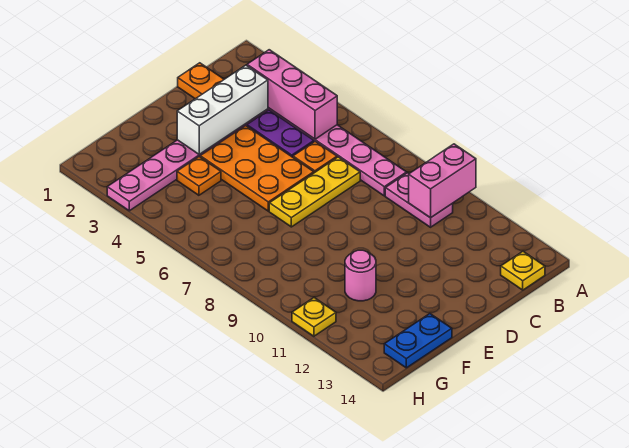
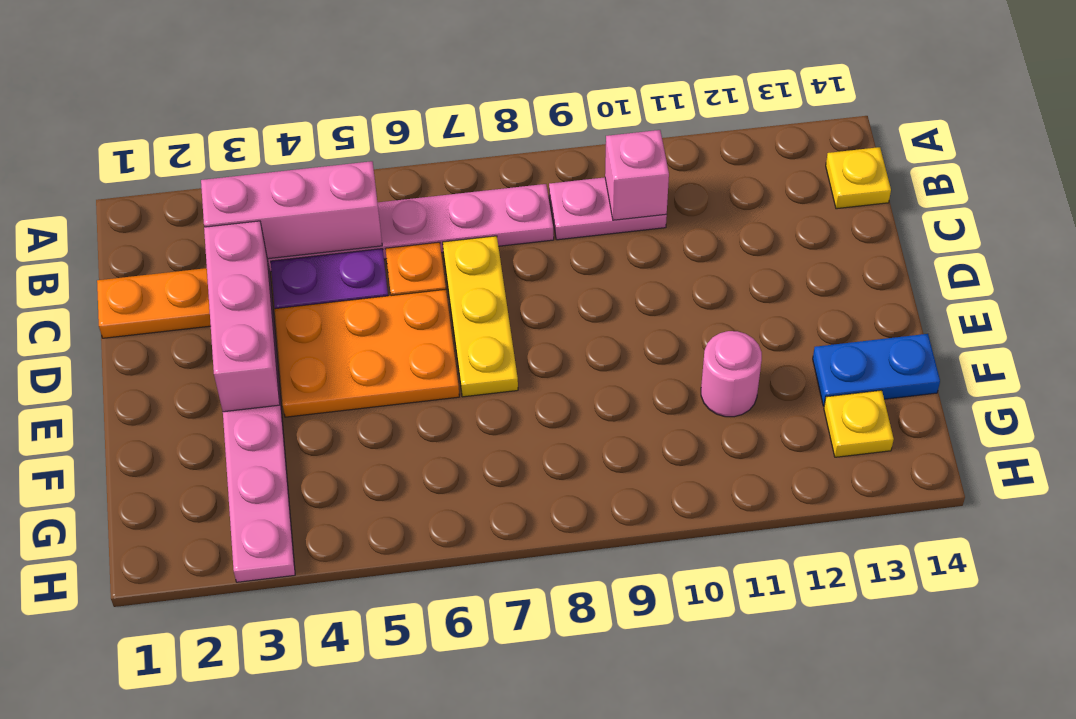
pink 1x2 brick [409,144,476,218] -> pink 1x1 brick [605,130,669,220]
white 1x3 brick [177,65,268,154] -> pink 1x3 brick [204,221,280,412]
orange 1x1 plate [177,157,221,195] -> none
blue 1x2 plate [384,314,452,368] -> blue 1x2 plate turned to [813,334,940,406]
yellow 1x1 plate [292,298,336,336] -> yellow 1x1 plate moved to [824,390,894,457]

